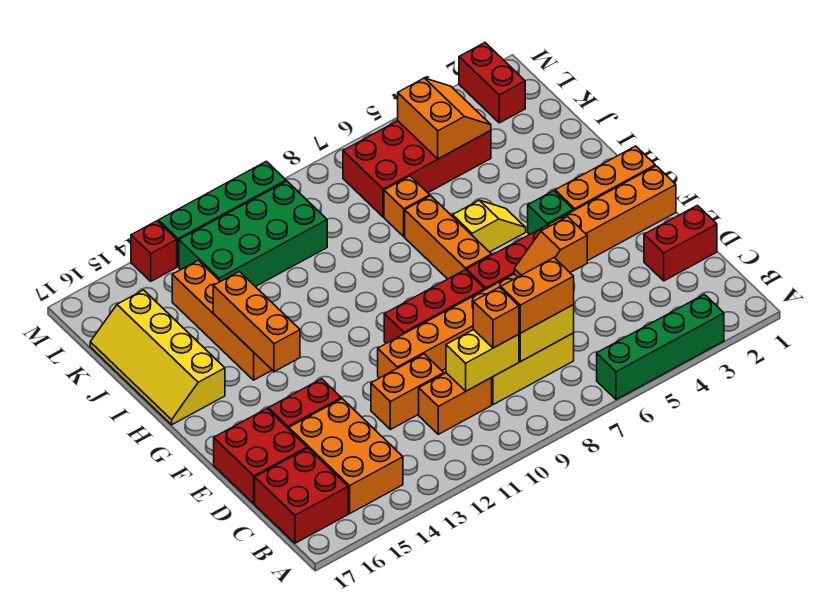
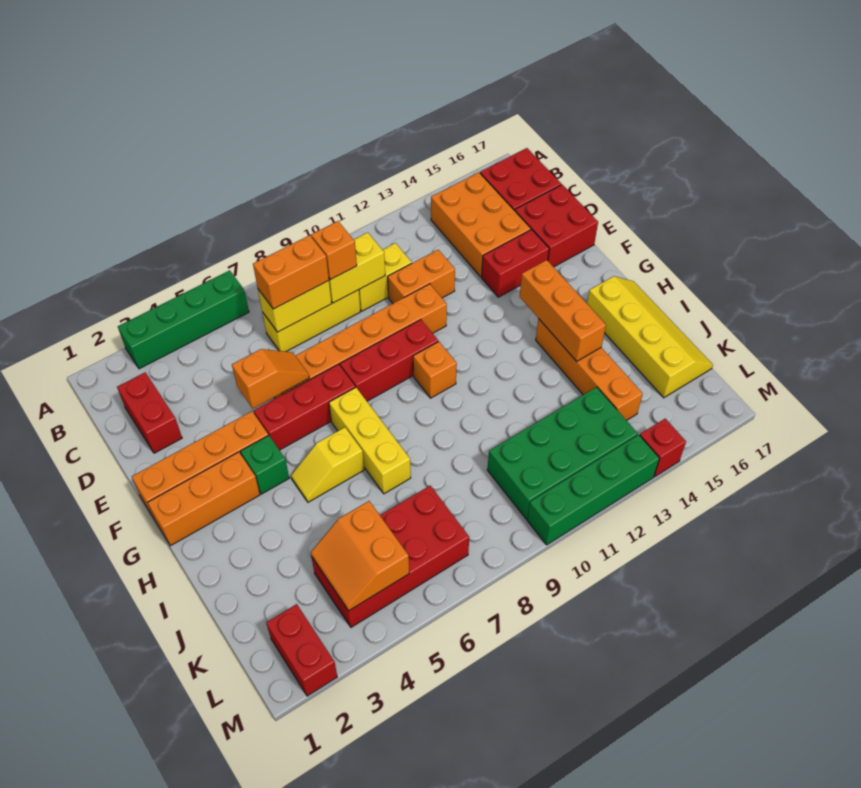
orange 1x2 brick [419,373,492,434] -> yellow 1x2 brick [359,243,412,311]
red 1x2 brick [644,205,717,281] -> red 1x2 brick turned to [117,372,182,453]
orange 1x3 brick [405,196,491,279] -> yellow 1x3 brick [329,387,411,494]
orange 1x1 brick [384,176,430,237] -> orange 1x1 brick moved to [413,342,457,398]

